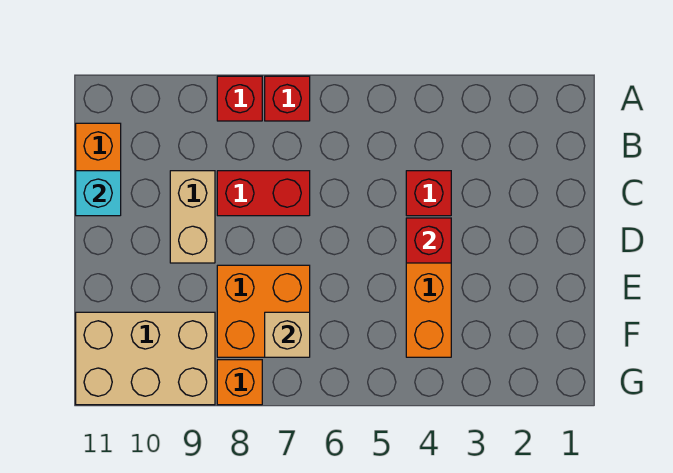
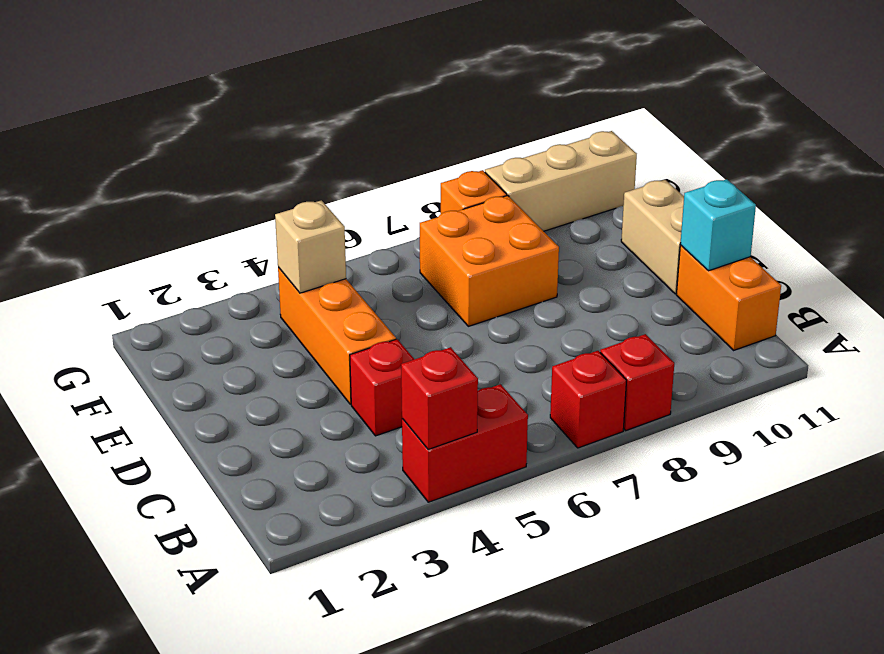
red 1x2 brick [217,171,310,216] -> red 1x2 brick moved to [402,384,528,502]
tan 1x2 brick [170,171,215,263] -> tan 1x2 brick moved to [621,180,684,294]
red 1x1 brick [406,218,451,263] -> red 1x1 brick moved to [401,347,478,450]
tan 1x1 brick [265,312,310,357] -> tan 1x1 brick moved to [275,200,346,293]
tan 2x3 brick [76,312,215,405] -> tan 1x3 brick [485,131,637,231]

